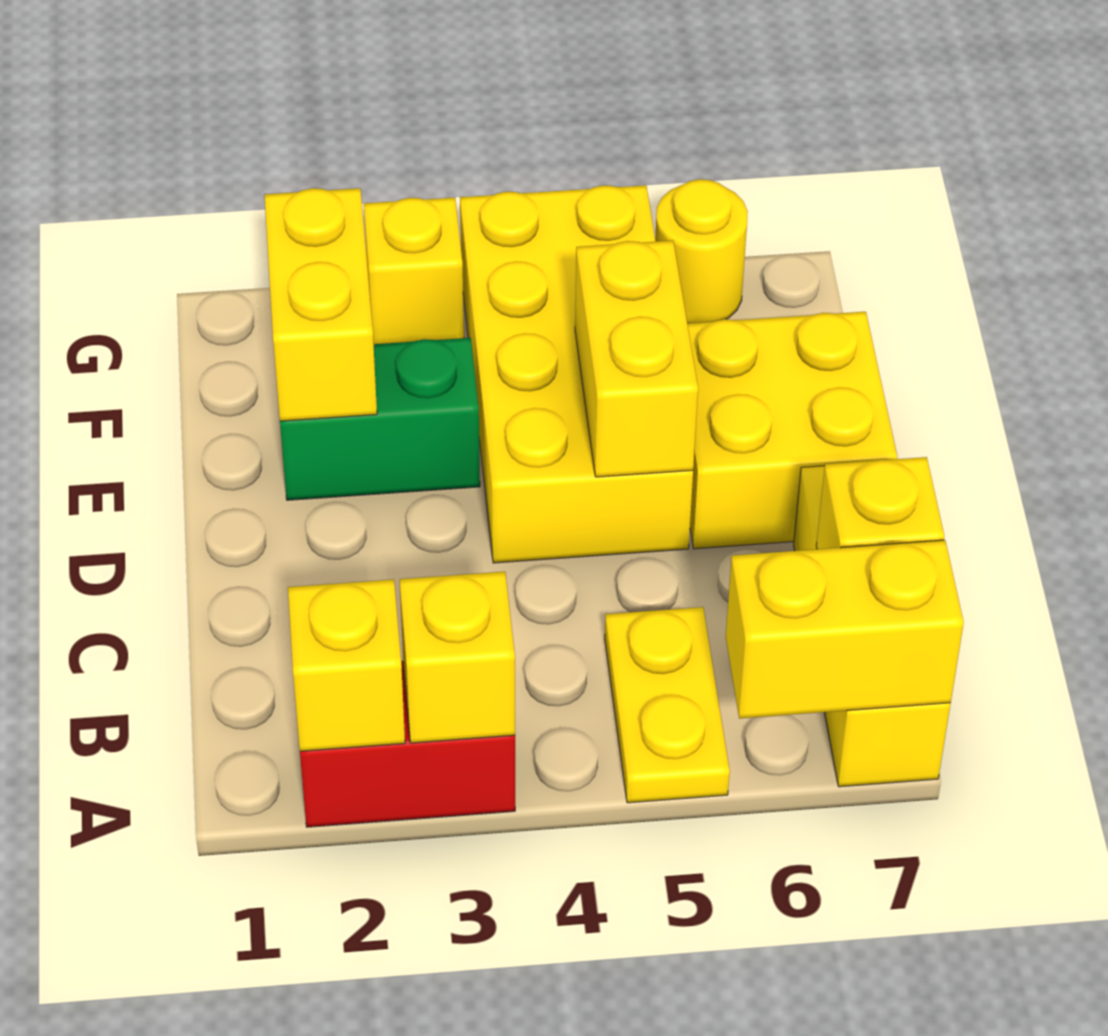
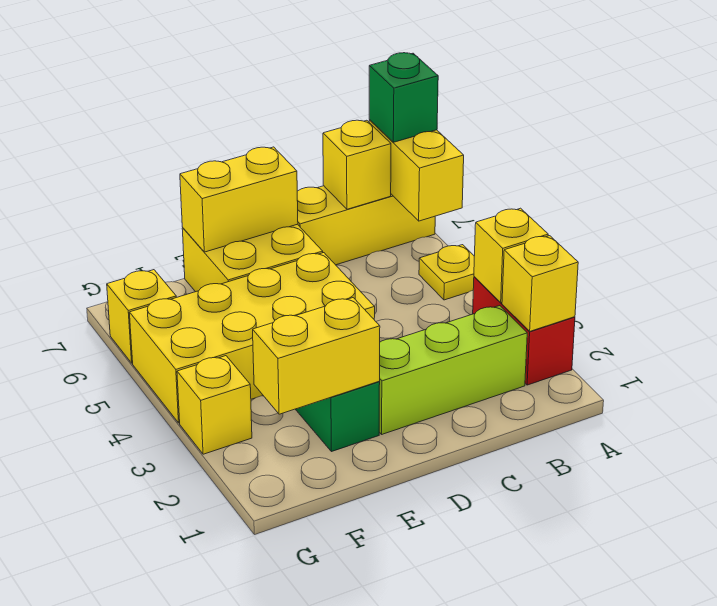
yellow 1x2 plate [605,607,730,803] -> yellow 1x1 plate [419,245,474,300]
none -> green 1x1 brick [369,53,438,142]
none -> lime 1x3 brick [379,306,527,434]
yellow 1x2 brick [575,240,698,477] -> yellow 1x2 brick moved to [180,147,298,252]
yellow 1x1 round brick [655,179,748,323] -> yellow 1x1 brick [107,270,176,363]

